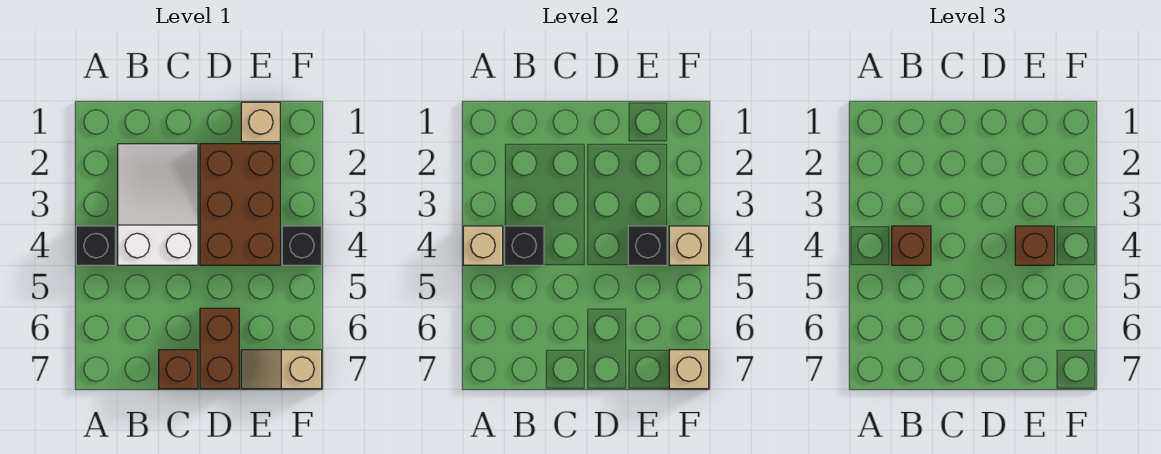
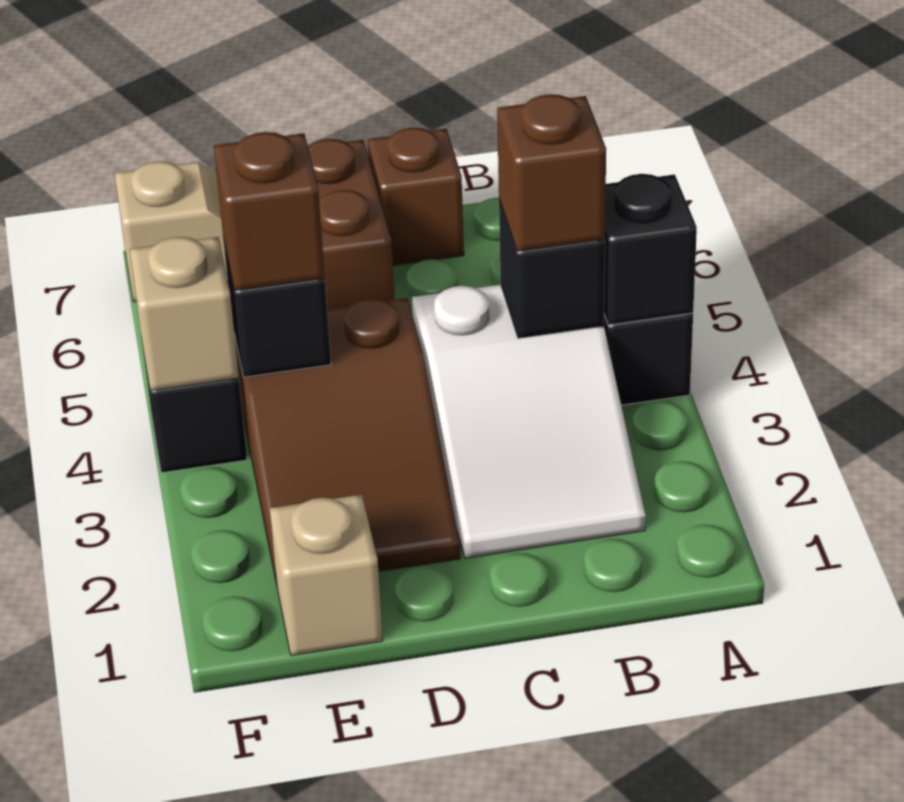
tan 1x1 brick [463,226,503,265] -> black 1x1 brick [604,174,697,325]
brown 2x3 brick [200,144,280,265] -> brown 2x3 slope [234,298,460,584]
tan 1x1 brick [669,350,709,389] -> none

